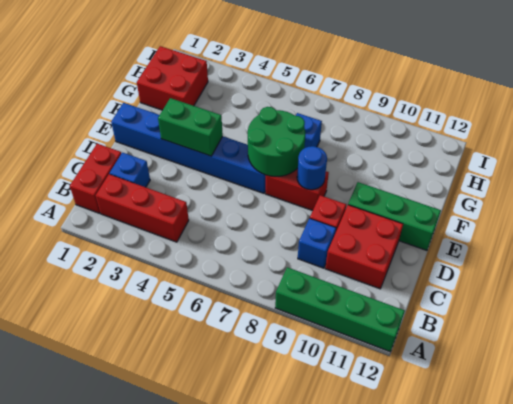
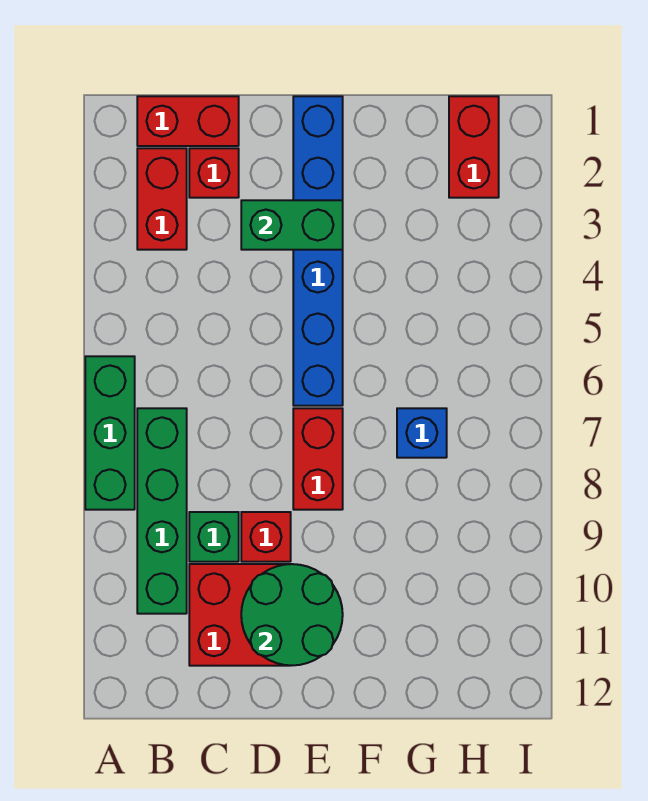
green 1x4 brick [275,267,405,352] -> green 1x4 brick moved to [137,408,187,614]
red 1x3 brick [96,174,189,242] -> red 1x2 brick [137,148,187,250]
blue 1x1 brick [110,153,150,187] -> red 1x1 brick [189,148,239,198]
blue 1x1 brick [298,218,336,268] -> green 1x1 brick [189,512,239,562]
green 1x2 brick [158,98,223,156] -> green 1x2 brick turned to [241,200,343,250]
green 2x2 round brick [248,107,305,176] -> green 2x2 round brick moved to [241,564,343,665]
blue 1x1 round brick [297,146,327,190] -> none
green 1x3 brick [348,182,441,250] -> green 1x3 brick moved to [85,356,135,510]
red 2x2 brick [137,46,208,110] -> red 1x2 brick [449,96,499,198]

